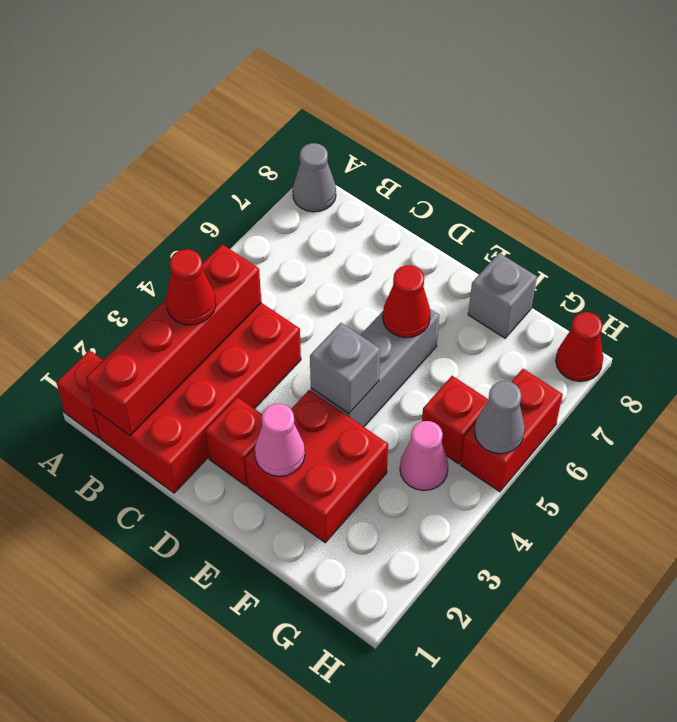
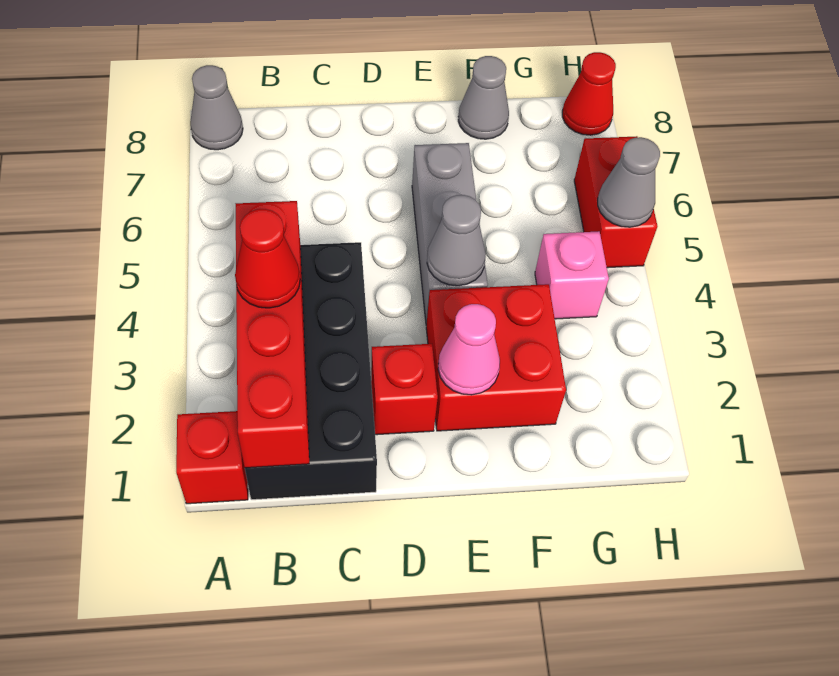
red 2x4 brick [94,303,301,493] -> black 2x4 brick [245,242,377,500]
grey 1x1 brick [310,323,380,414] -> grey 1x1 cone [427,195,486,286]
red 1x1 cone [383,265,430,338] -> none
grey 1x1 brick [468,253,537,338] -> grey 1x1 cone [458,56,509,139]
pink 1x1 cone [400,421,448,491] -> pink 1x1 brick [535,231,609,319]
red 1x1 brick [422,376,488,464] -> none

